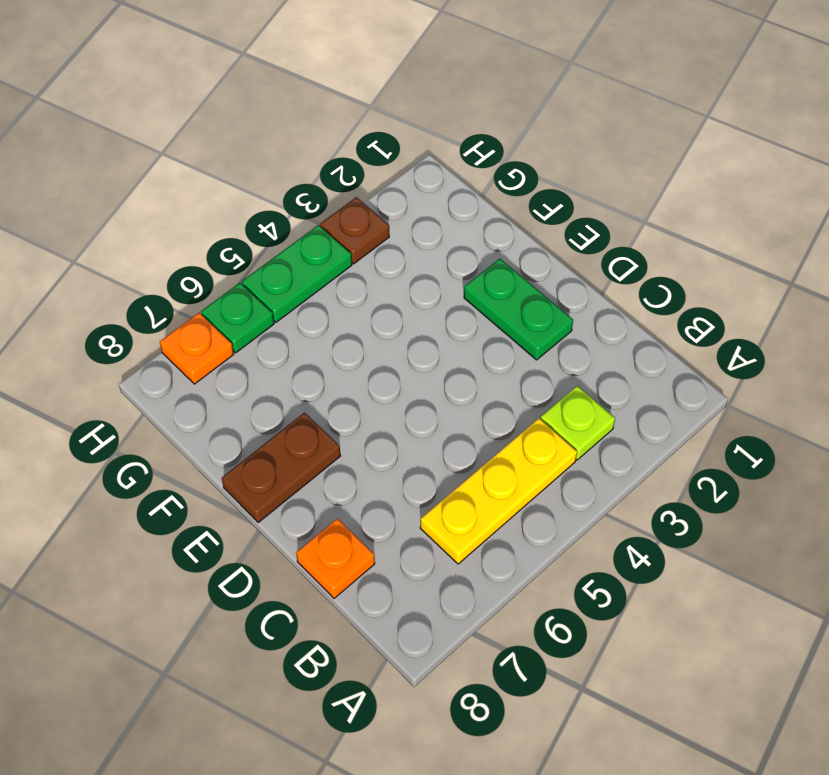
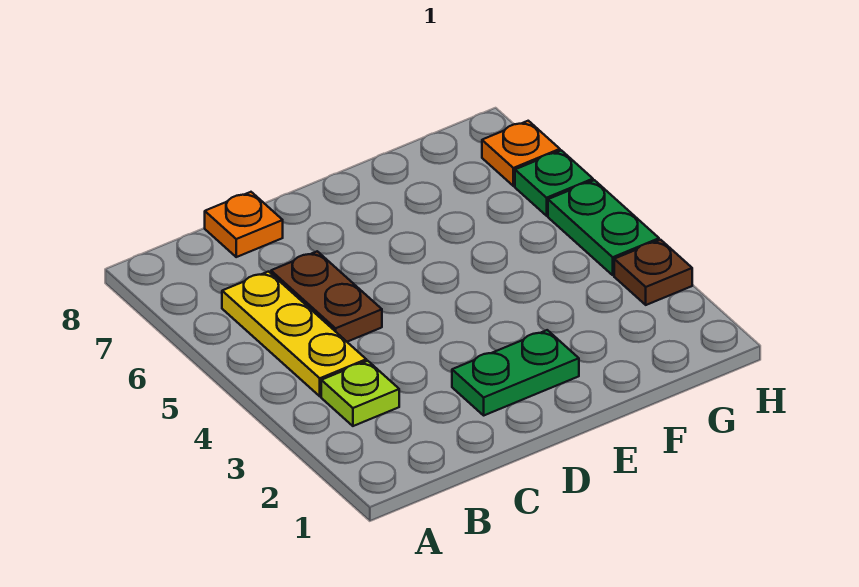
brown 1x2 plate [222,413,341,522] -> brown 1x2 plate moved to [271,251,382,342]

